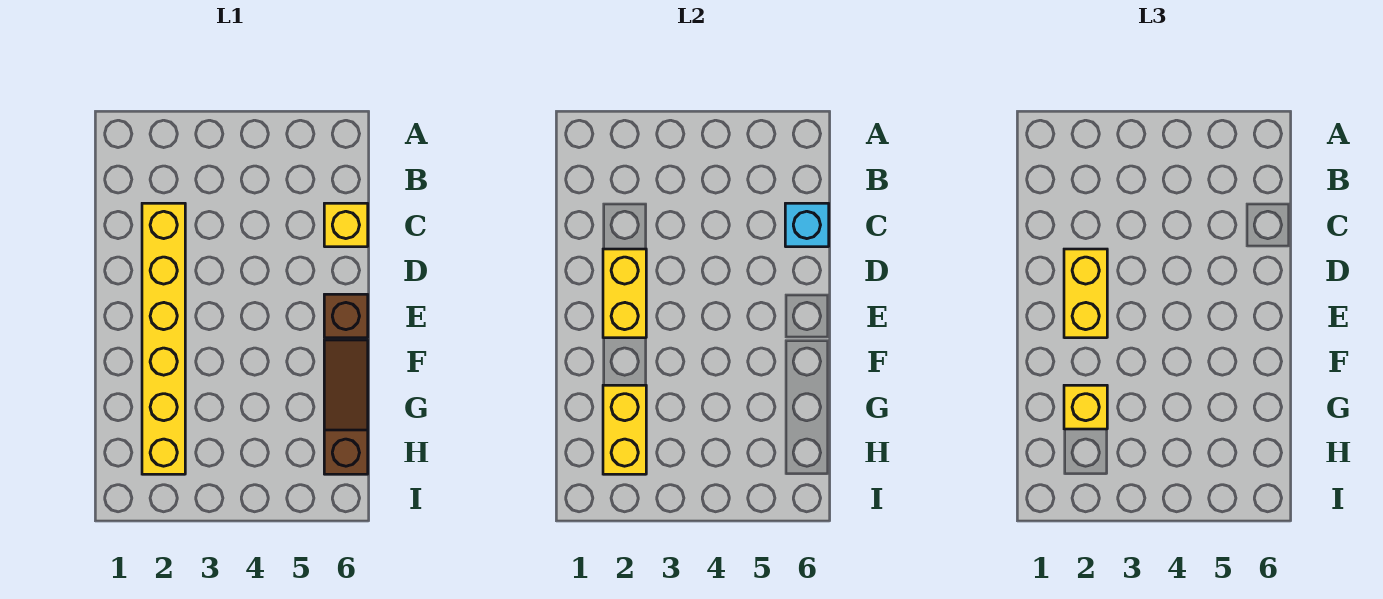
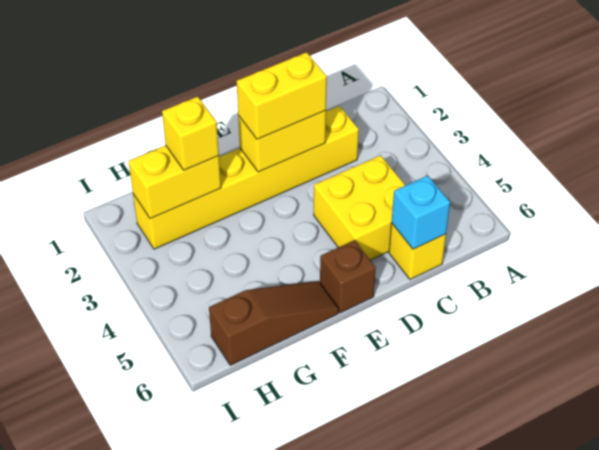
none -> yellow 2x2 brick [314,155,405,260]

